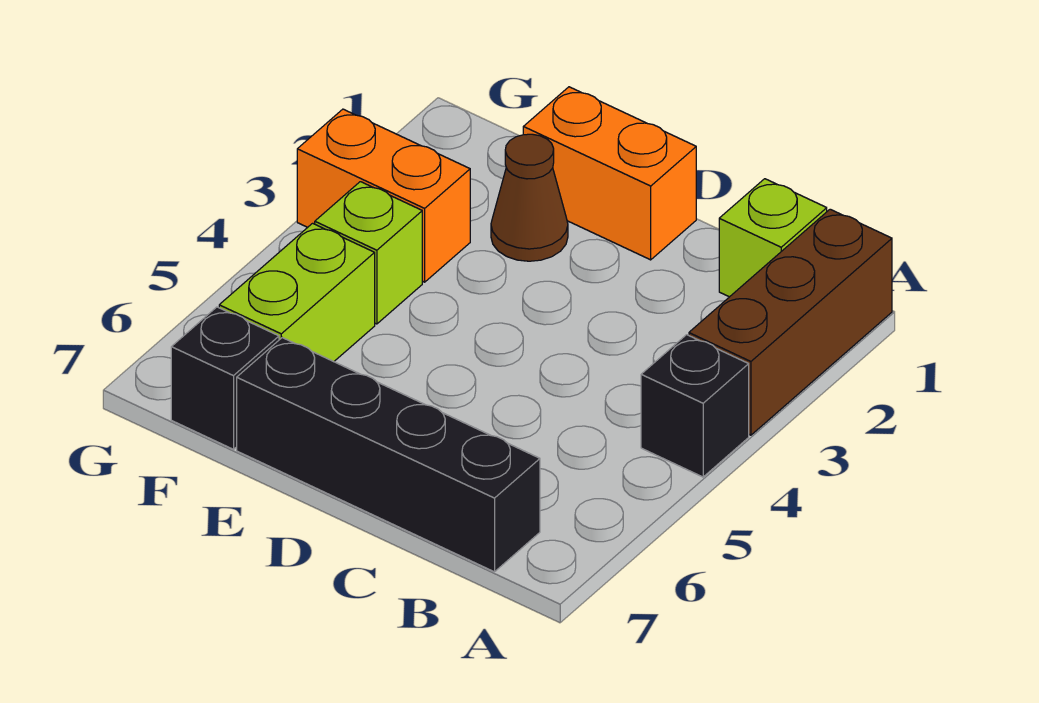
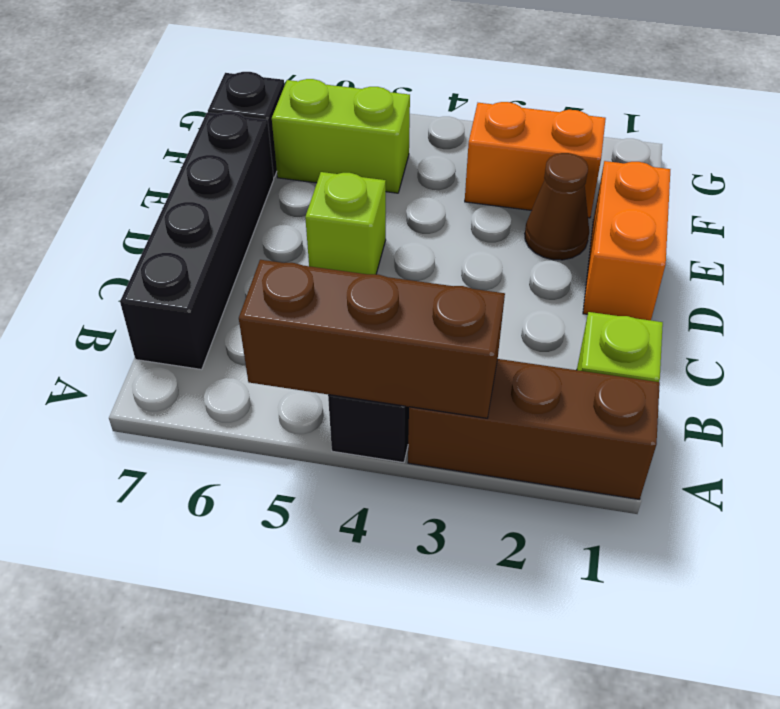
none -> brown 1x3 brick [239,260,505,418]
orange 1x2 brick [297,109,470,282] -> orange 1x2 brick turned to [465,102,606,218]
lime 1x1 brick [315,182,422,324] -> lime 1x1 brick moved to [305,172,386,274]

